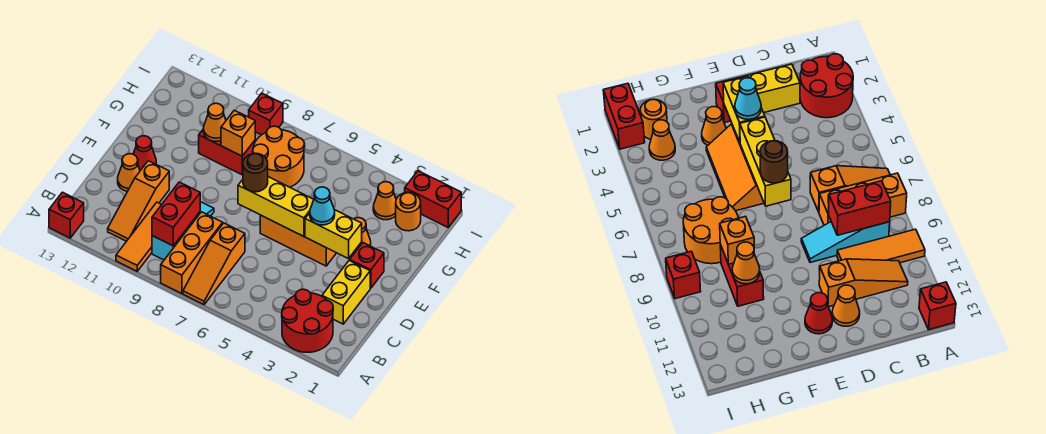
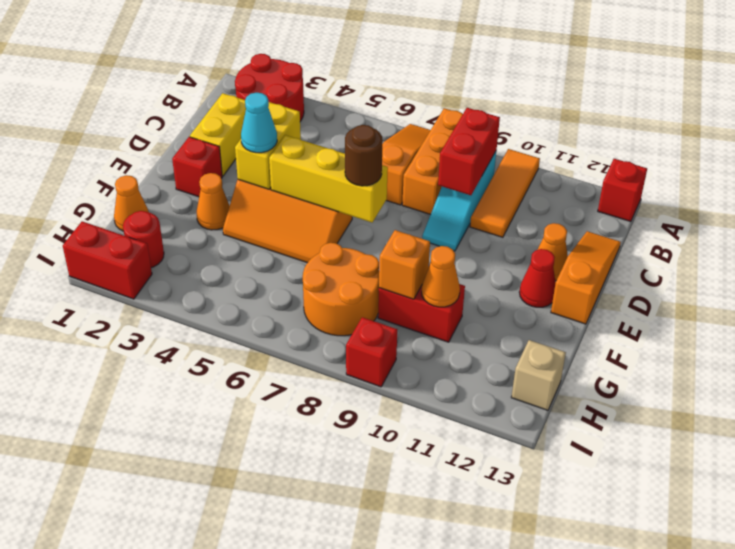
orange 1x3 slope [108,161,169,241] -> orange 1x3 slope moved to [551,231,621,324]
yellow 1x2 brick [305,210,362,259] -> yellow 1x2 brick turned to [235,102,301,189]
orange 1x1 round brick [396,192,421,231] -> red 1x1 round brick [123,211,164,268]
orange 1x1 cone [373,182,396,220] -> orange 1x1 cone moved to [114,175,149,231]
none -> tan 1x1 brick [511,340,566,410]

